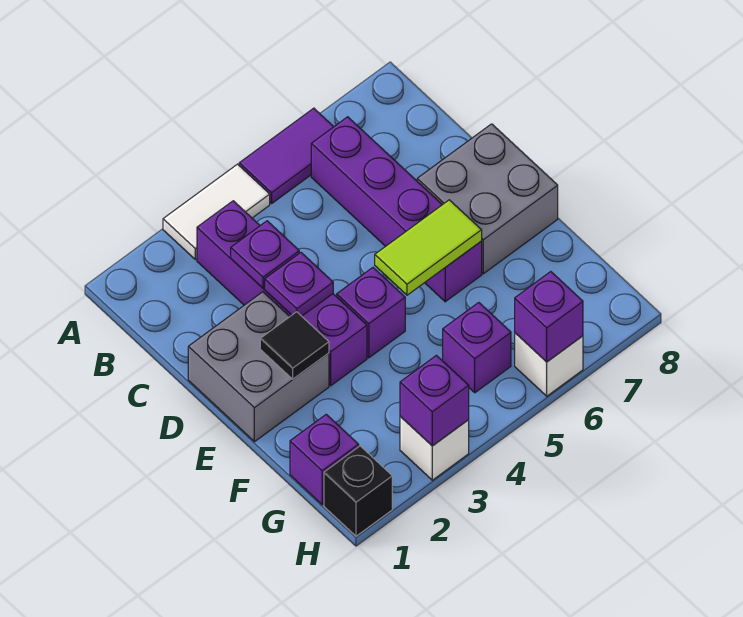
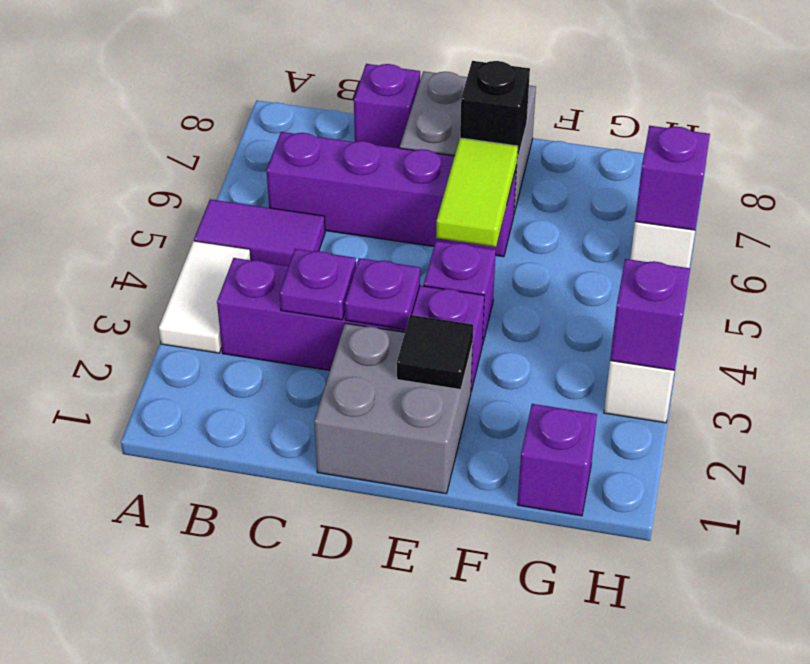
purple 1x2 tile [239,108,334,203] -> purple 1x2 tile turned to [194,199,325,266]
purple 1x1 brick [443,303,511,393] -> purple 1x1 brick moved to [354,64,420,148]
black 1x1 brick [324,446,392,536] -> black 1x1 brick moved to [460,61,530,160]

